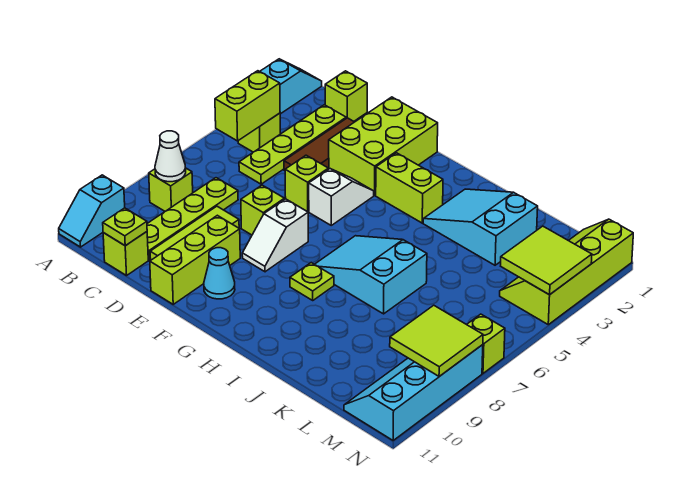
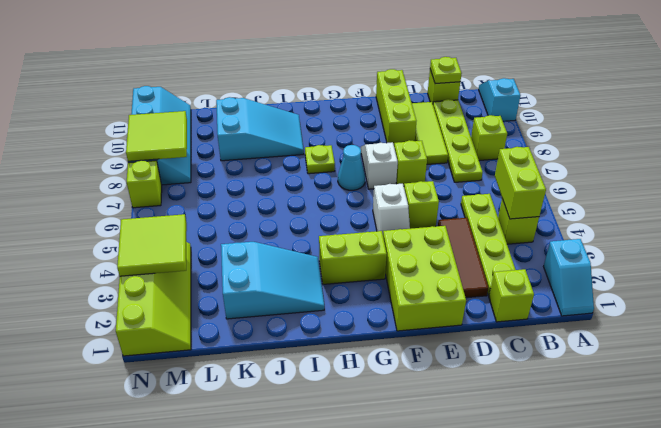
white 1x1 cone [155,131,186,182] -> none
cyan 1x1 cone [204,248,235,299] -> cyan 1x1 cone moved to [338,145,365,190]
cyan 2x3 slope [315,236,427,314] -> cyan 2x3 slope moved to [216,97,304,161]

